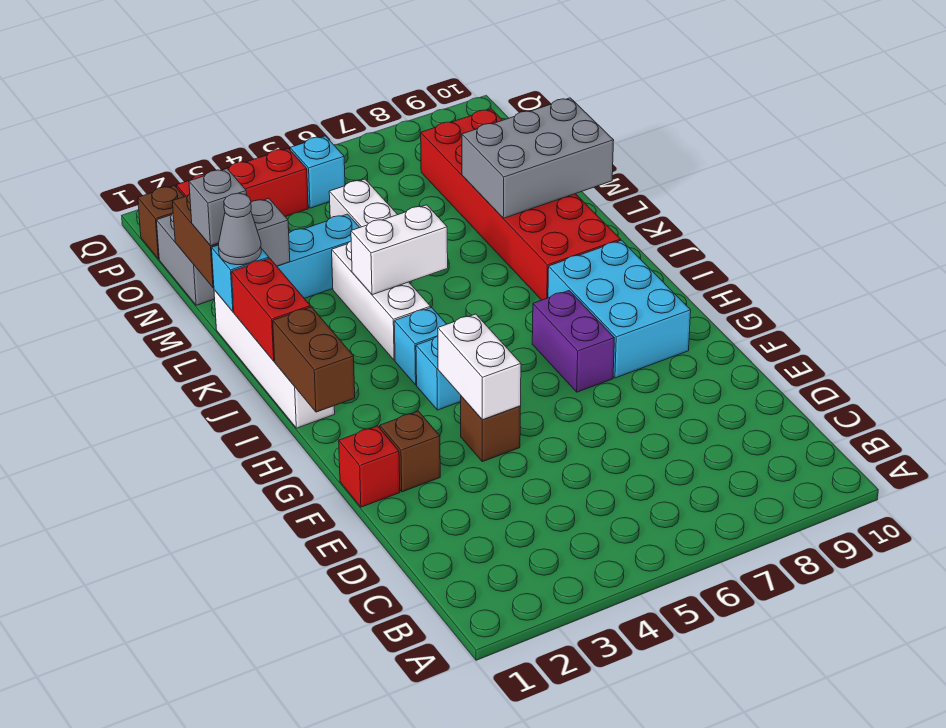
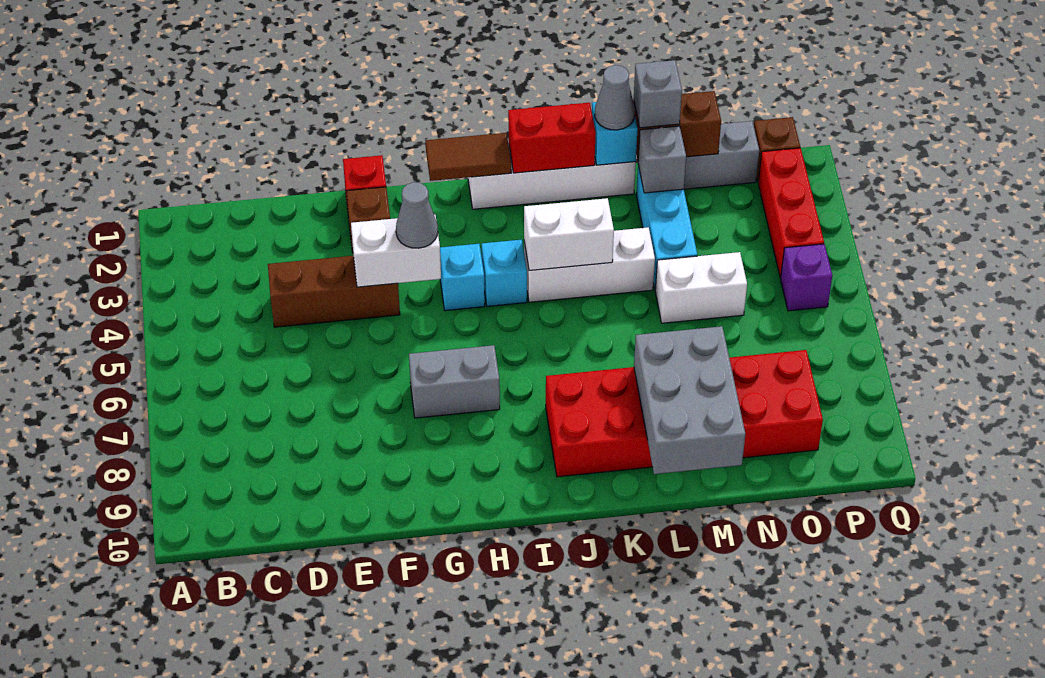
brown 1x1 brick [461,396,521,462] -> brown 1x3 brick [268,256,400,327]
none -> grey 1x1 cone [396,182,438,248]
purple 1x2 brick [532,291,614,392] -> grey 1x2 brick [409,345,500,418]
cyan 2x3 brick [548,240,691,378] -> none
brown 1x2 brick [273,307,355,412] -> brown 1x2 tile [426,133,511,181]
white 1x2 brick [351,205,448,295] -> white 1x2 brick turned to [524,198,614,271]
cyan 1x1 brick [290,136,345,208] -> purple 1x1 brick [781,244,832,311]

